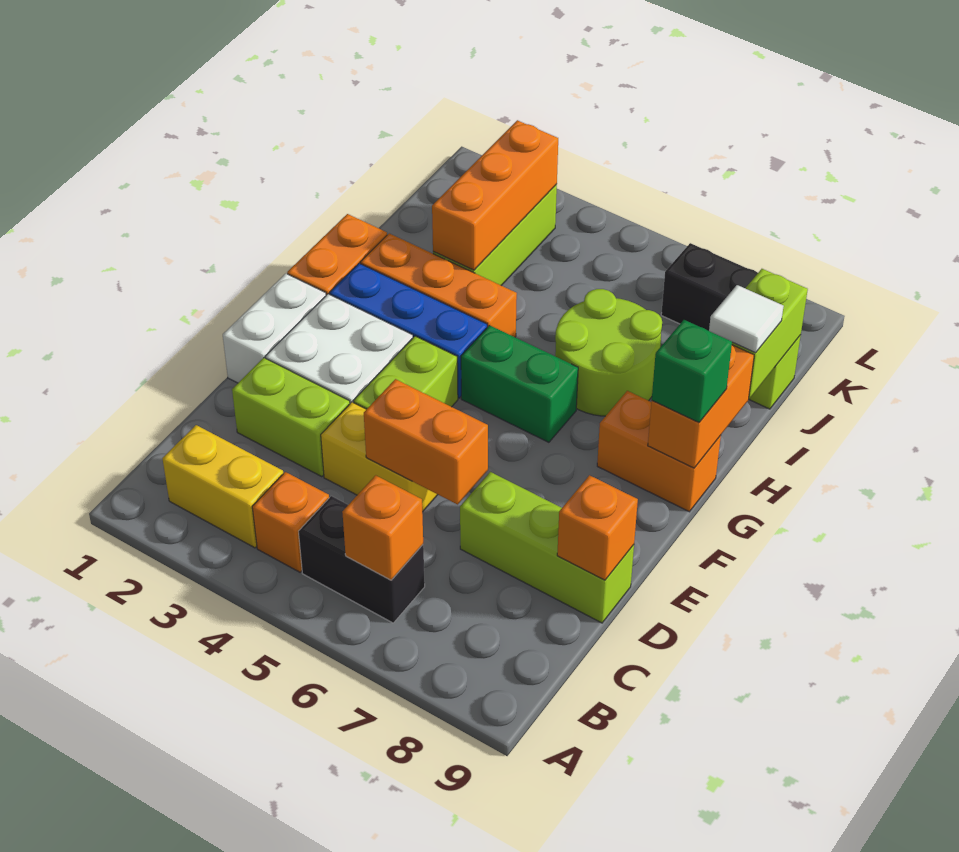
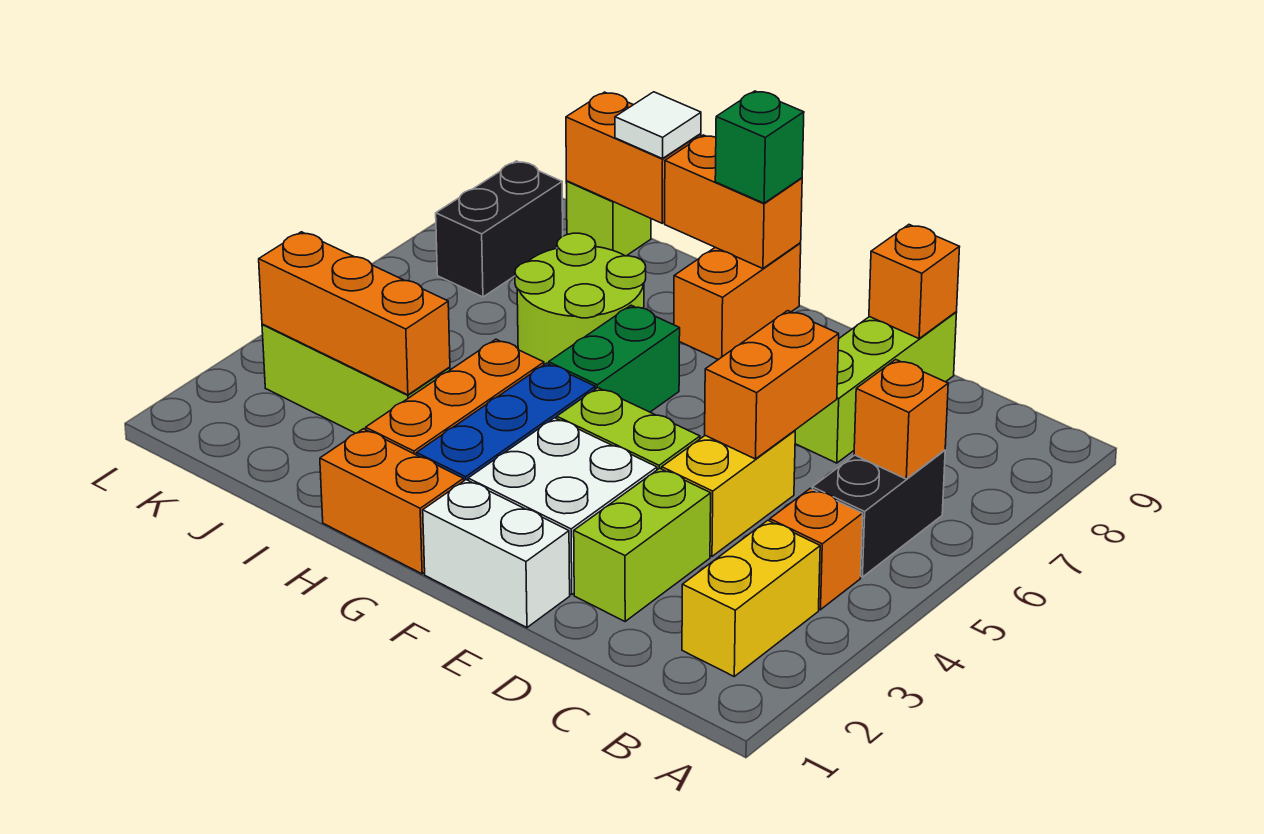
lime 1x2 brick [732,269,808,398] -> orange 1x2 brick [566,92,701,223]

